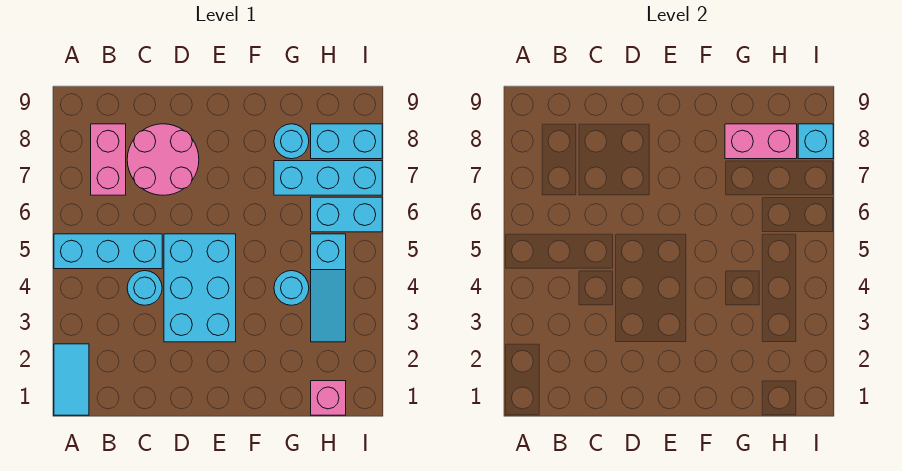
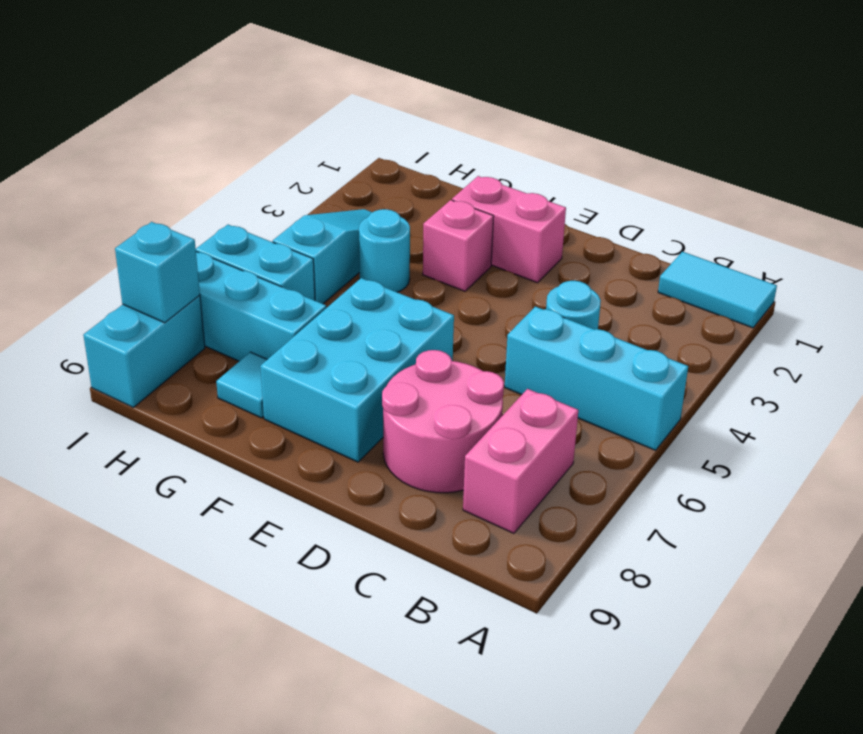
cyan 1x2 tile [54,344,89,415] -> cyan 1x2 tile turned to [658,252,777,328]
cyan 2x3 brick [164,234,236,342] -> cyan 2x3 brick moved to [260,278,454,462]
cyan 1x1 round brick [274,124,309,159] -> cyan 1x1 tile [216,352,267,418]
pink 1x2 brick [725,124,797,159] -> pink 1x2 brick moved to [452,176,566,283]
pink 1x1 brick [311,381,346,415] -> pink 1x1 brick moved to [423,200,494,291]
cyan 1x2 brick [311,124,382,159] -> cyan 1x2 brick turned to [83,295,205,407]

